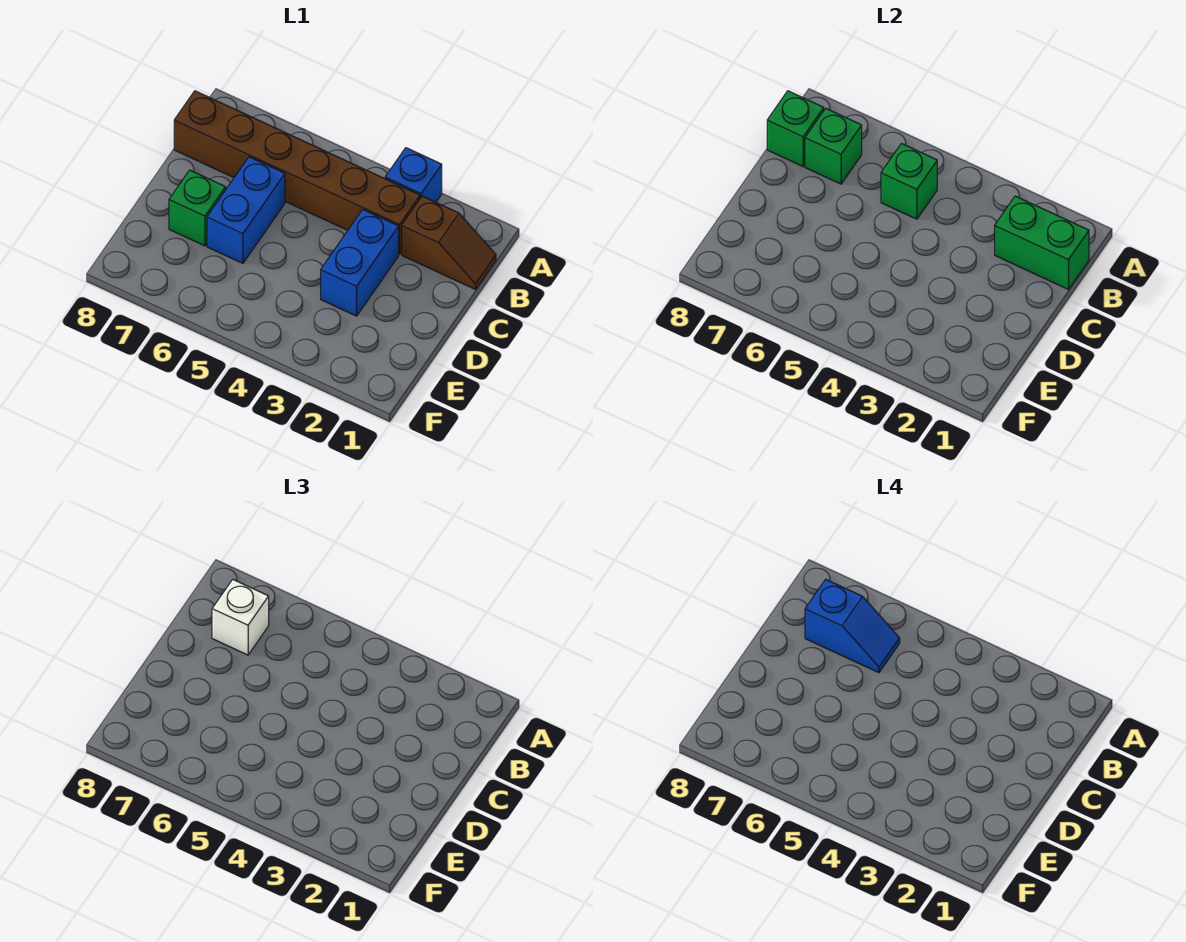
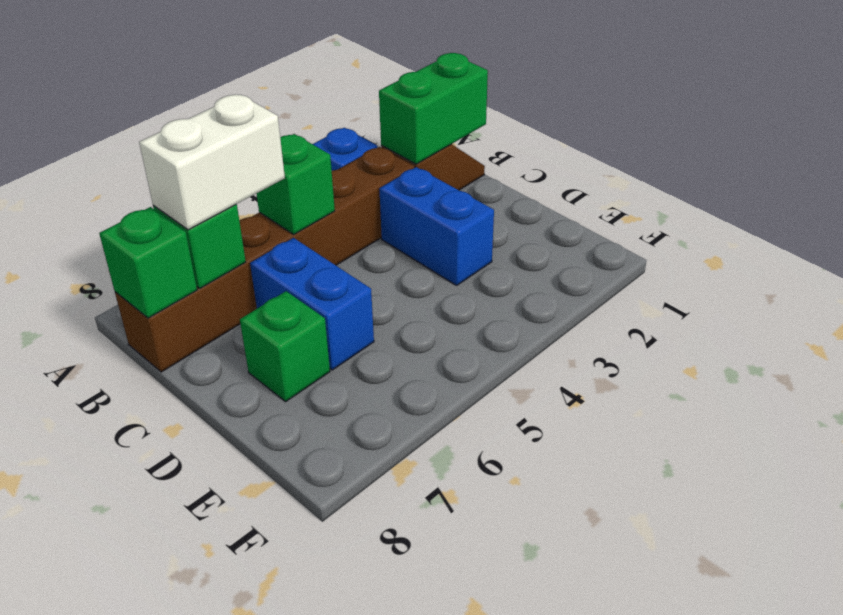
blue 1x2 slope [805,580,900,673] -> none
white 1x1 brick [212,580,269,655] -> white 1x2 brick [139,95,285,230]

